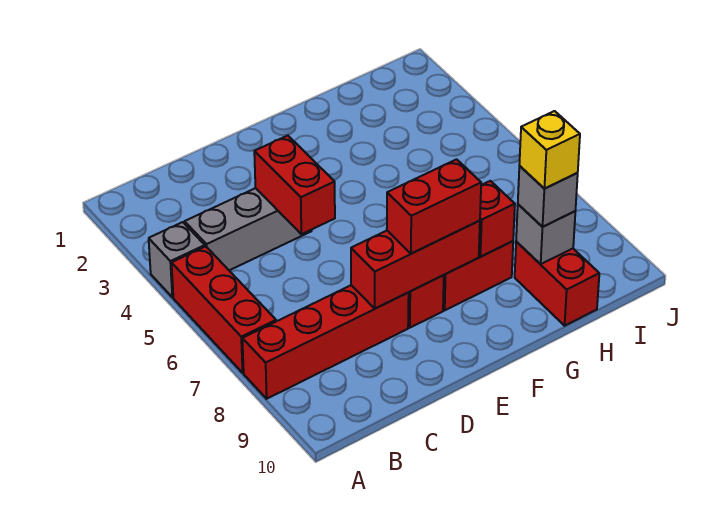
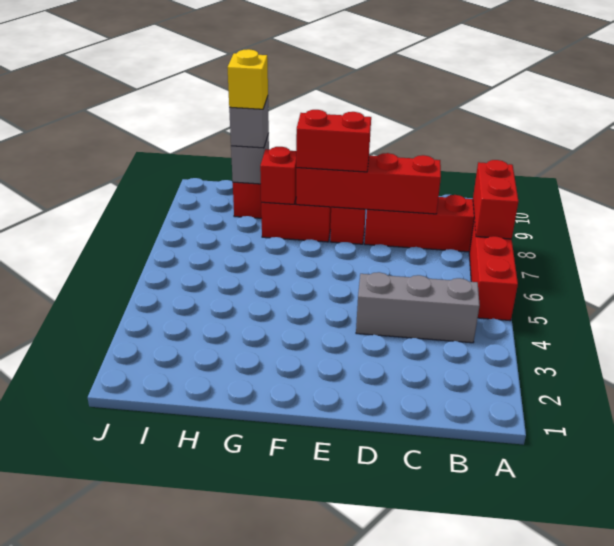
grey 1x1 brick [149,222,205,297] -> none
red 1x2 brick [254,136,335,234] -> red 1x2 brick moved to [473,160,518,239]
red 1x3 brick [351,221,480,309] -> red 1x4 brick [296,153,441,214]

